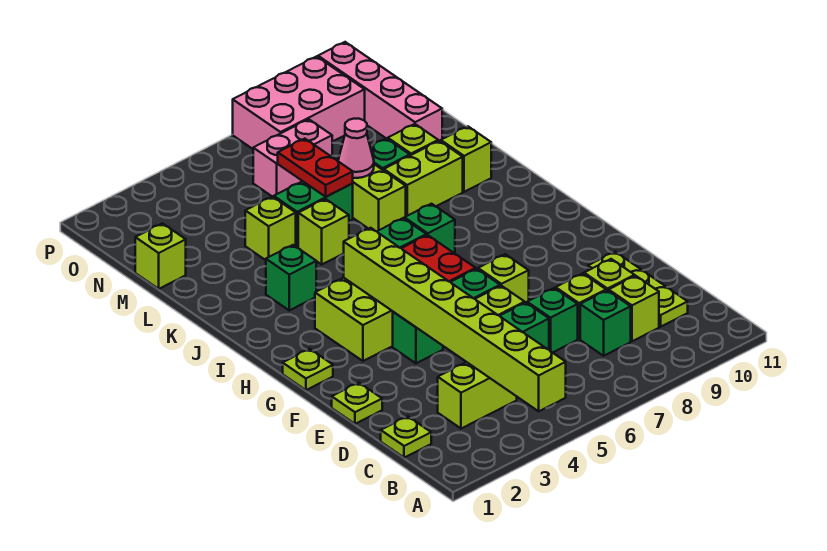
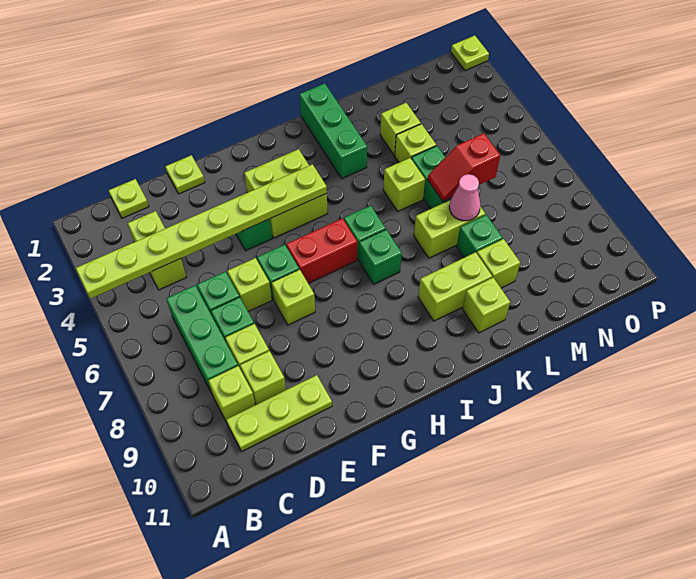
lime 1x8 brick [344,228,566,411] -> lime 1x8 plate [76,164,327,299]
green 1x1 brick [580,290,631,356] -> green 1x3 brick [166,286,238,393]
lime 1x1 plate [283,349,333,390] -> lime 1x1 plate moved to [451,35,489,71]
green 1x1 brick [266,245,316,310] -> green 1x3 brick [300,83,367,178]
lime 1x2 brick [384,141,463,216] -> lime 1x2 brick turned to [418,252,492,321]
red 1x2 plate [278,139,353,197] -> red 1x2 slope [427,133,500,201]
lime 1x1 brick [135,223,186,289] -> lime 1x1 brick moved to [380,103,421,155]
pink 1x4 brick [318,42,442,141] -> none
pink 1x2 brick [253,119,332,197] -> none
pink 2x3 brick [233,56,365,149] -> none

